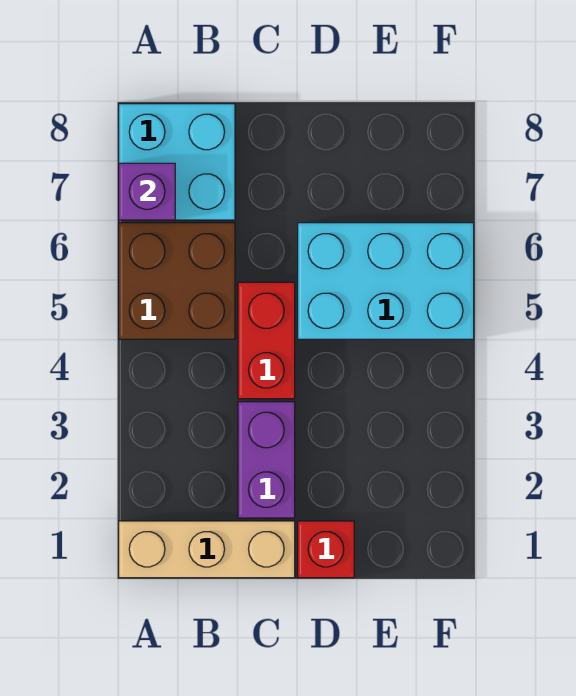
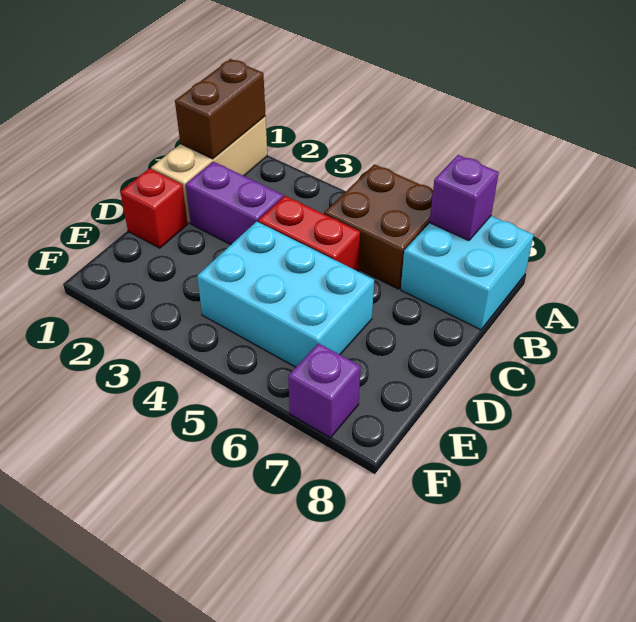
none -> brown 1x2 brick [175,59,265,159]
cyan 2x3 brick [298,223,474,339] -> cyan 2x3 brick turned to [197,221,374,367]
none -> purple 1x1 brick [288,343,361,438]

